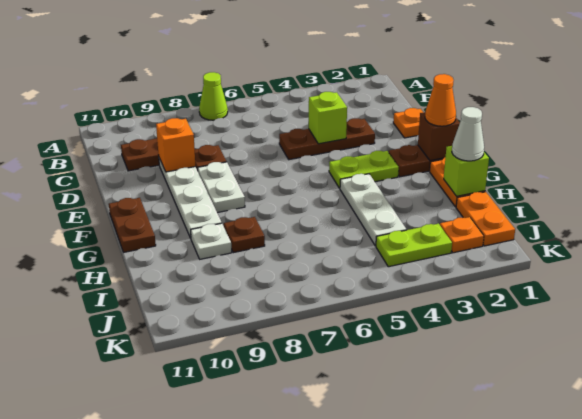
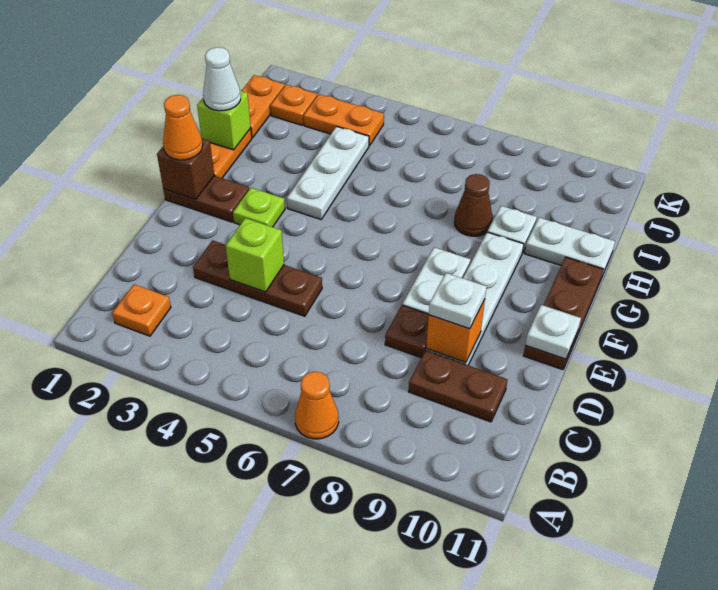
lime 1x1 cone [199,72,228,120] -> orange 1x1 cone [295,371,339,439]
orange 1x1 plate [393,108,423,138] -> orange 1x1 plate moved to [112,284,171,336]
none -> white 1x1 plate [429,273,487,329]
none -> white 1x1 plate [525,305,581,359]
lime 1x2 plate [329,151,399,188] -> lime 1x1 plate [233,188,285,227]
brown 1x2 plate [109,198,156,252] -> brown 1x3 plate [523,257,604,370]
brown 1x1 plate [224,217,265,253] -> brown 1x1 cone [454,174,493,236]
none -> white 1x2 plate [525,218,615,276]
lime 1x2 plate [376,223,452,267] -> orange 1x2 plate [303,94,384,146]

